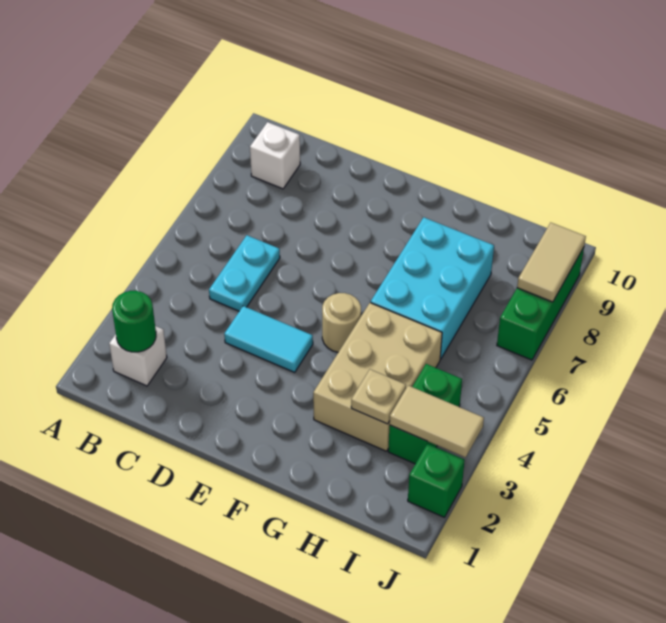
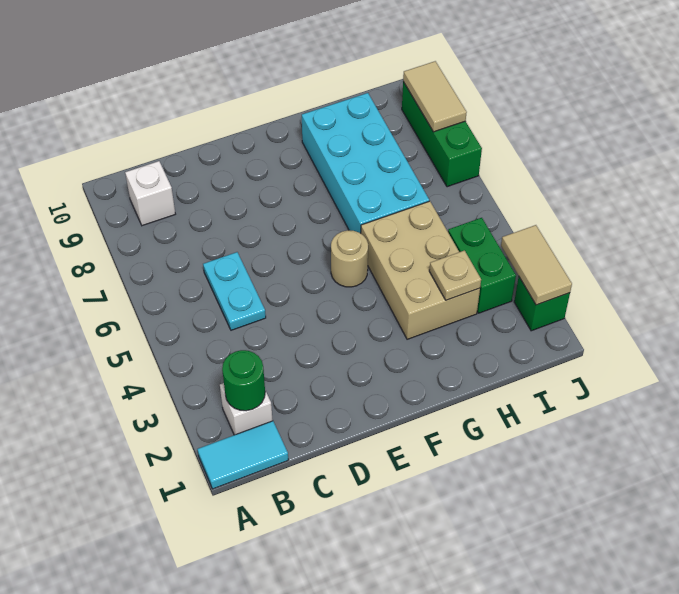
cyan 1x2 tile [224,306,313,372] -> cyan 1x2 tile moved to [197,421,288,489]
cyan 2x3 brick [371,217,494,359] -> cyan 2x4 brick [302,93,429,233]
tan 1x2 tile [390,385,484,457] -> tan 1x2 tile turned to [501,225,572,305]

